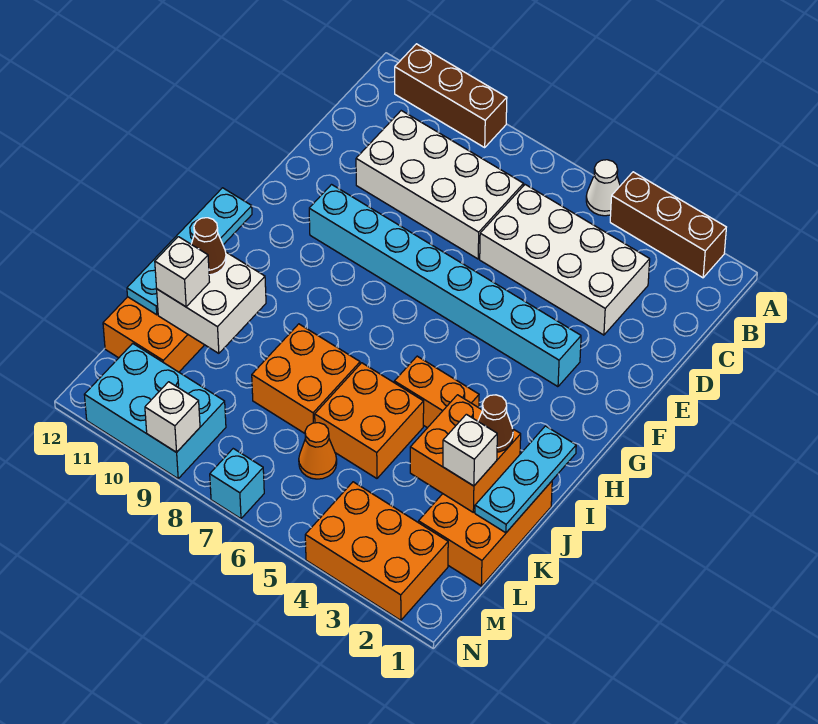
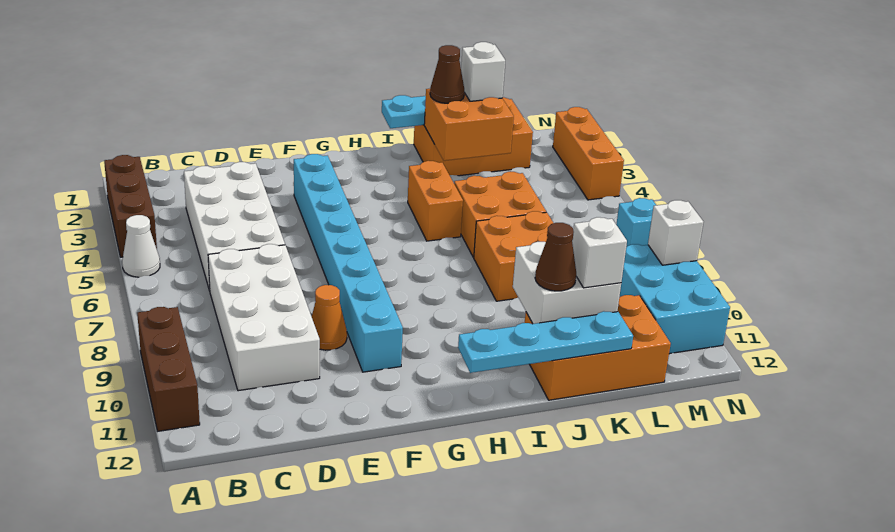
orange 1x1 cone [299,423,337,479] -> orange 1x1 cone moved to [312,285,347,350]
orange 2x3 brick [305,482,448,620] -> orange 1x3 brick [553,107,624,200]

